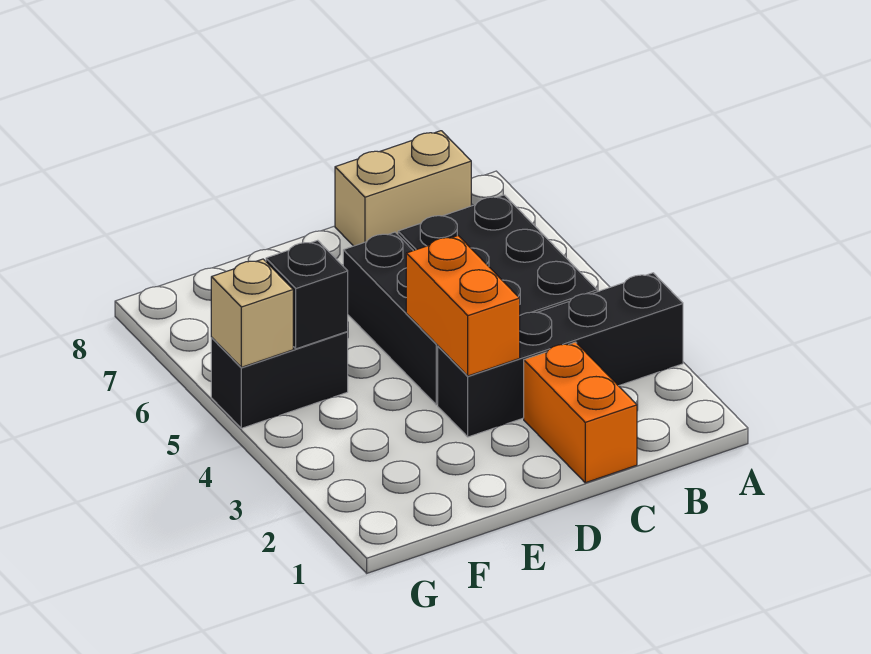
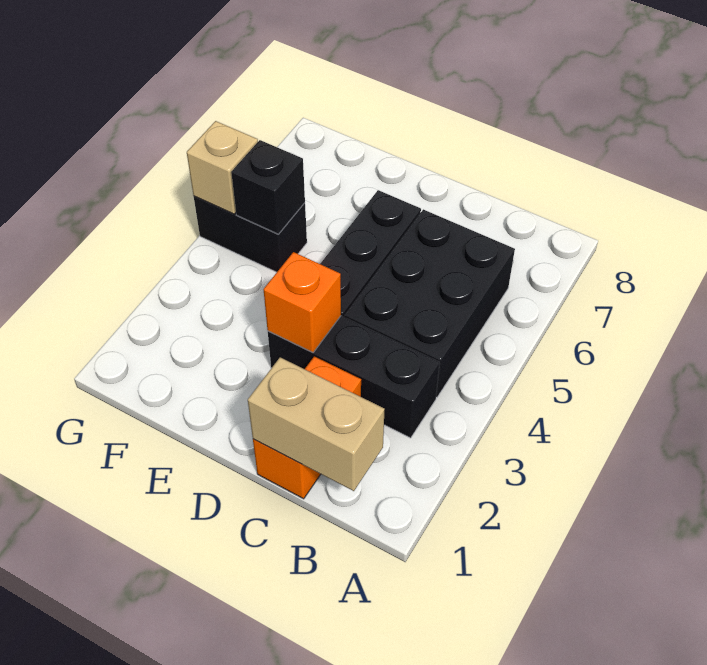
black 1x4 brick [438,273,683,437] -> black 1x3 brick [268,316,440,438]
tan 1x2 brick [335,131,471,246] -> tan 1x2 brick moved to [248,357,385,491]
orange 1x2 brick [406,235,520,376] -> orange 1x1 brick [263,252,341,353]

